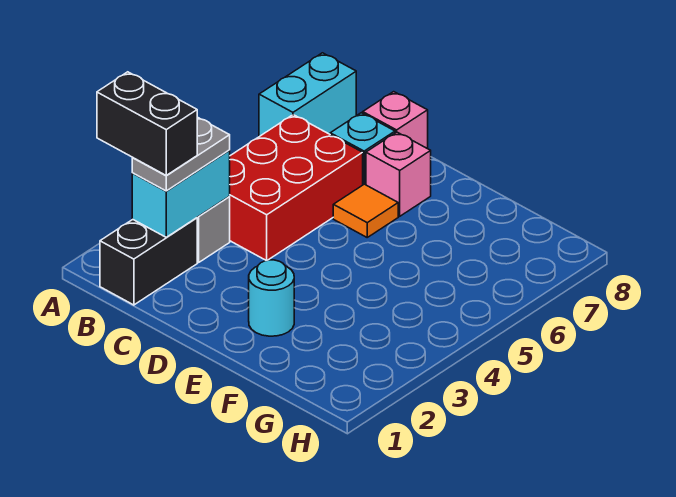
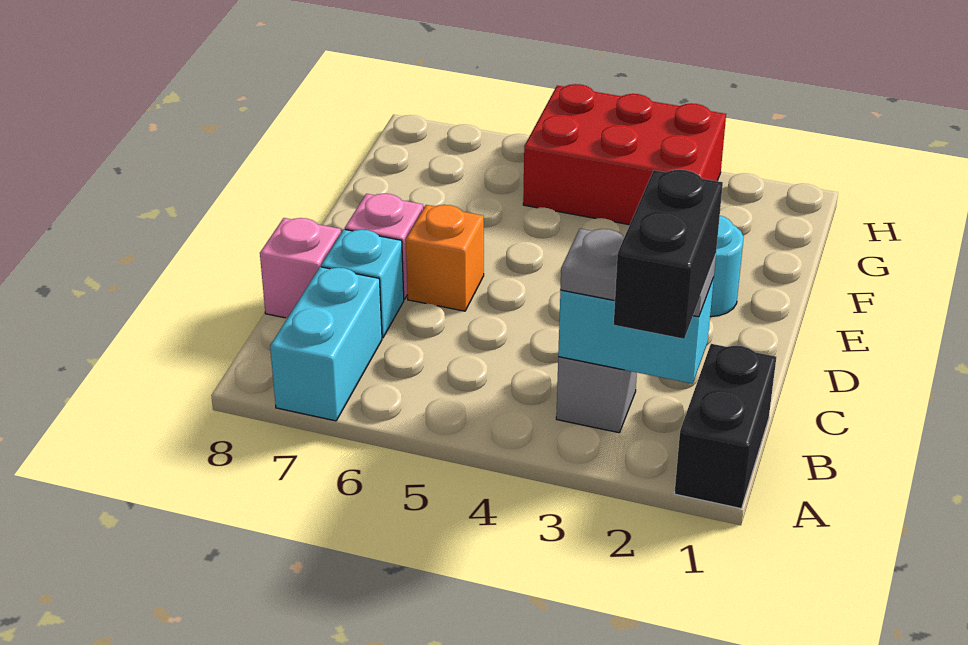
cyan 1x2 brick [259,53,356,137] -> cyan 1x2 brick turned to [270,267,382,421]
black 1x2 brick [100,218,197,305] -> black 1x2 brick turned to [675,344,776,509]
red 2x3 brick [229,115,363,261] -> red 2x3 brick moved to [523,84,726,225]
orange 1x1 tile [333,184,398,237] -> orange 1x1 brick [406,205,484,311]

